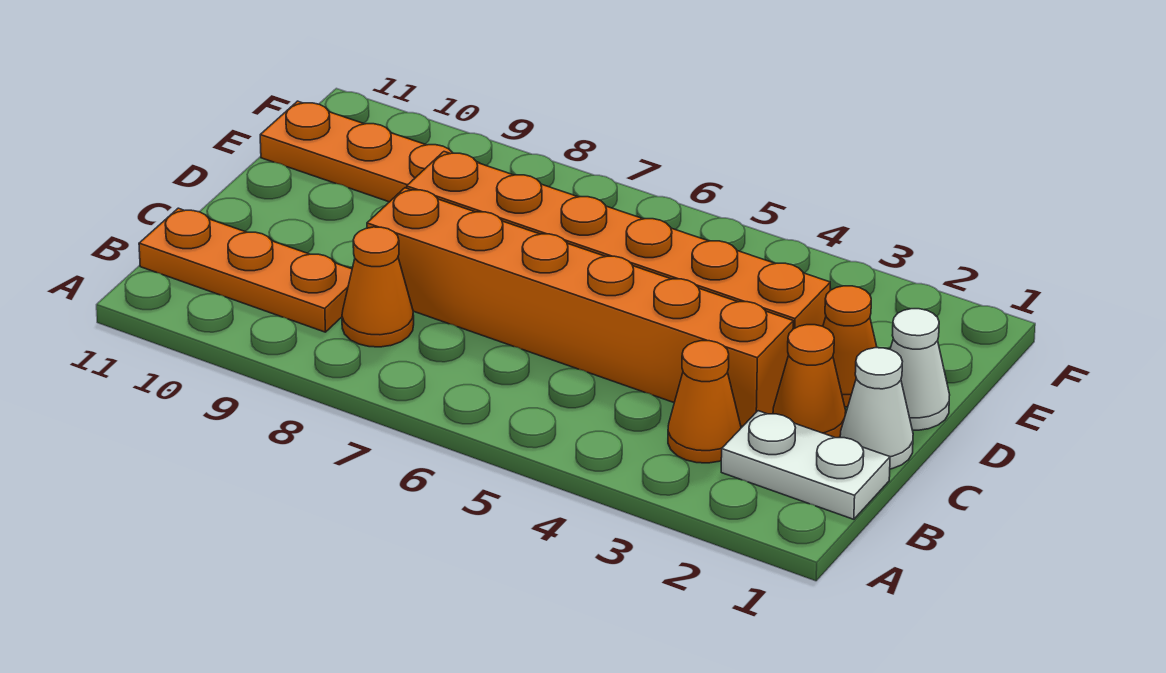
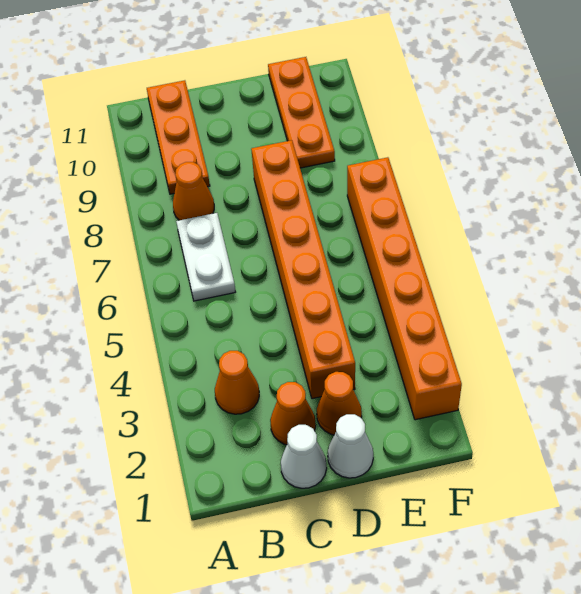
white 1x2 plate [721,411,890,519] -> white 1x2 plate moved to [176,213,235,301]
orange 1x6 brick [367,188,793,427] -> orange 1x6 brick moved to [347,157,462,420]

